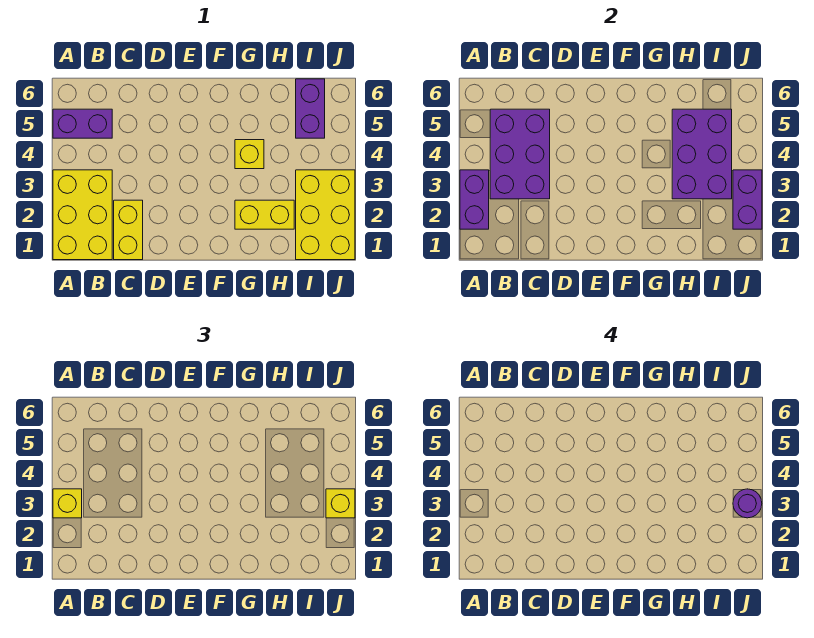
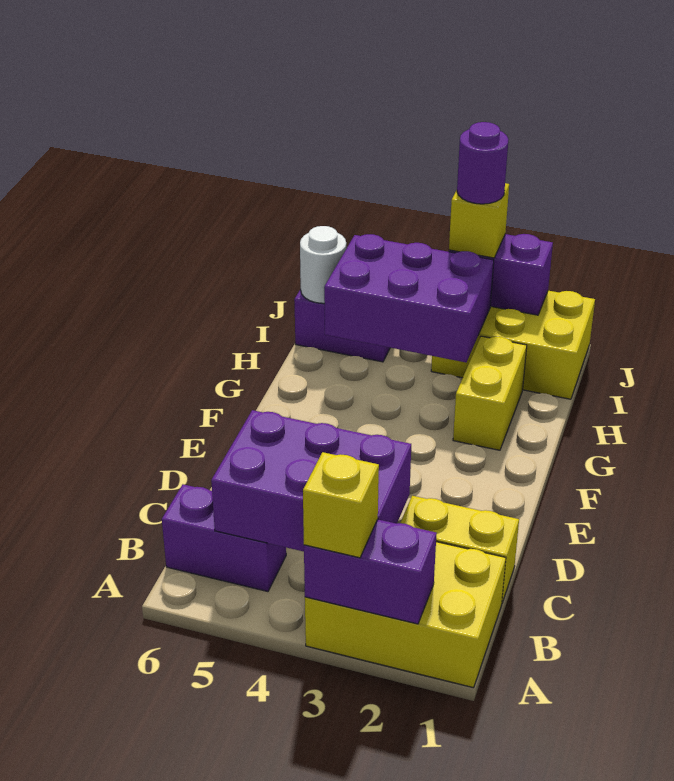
purple 1x2 brick [53,109,112,138] -> purple 1x2 brick turned to [162,484,286,592]
yellow 1x1 brick [235,140,264,169] -> none
none -> white 1x1 round brick [300,226,346,303]

